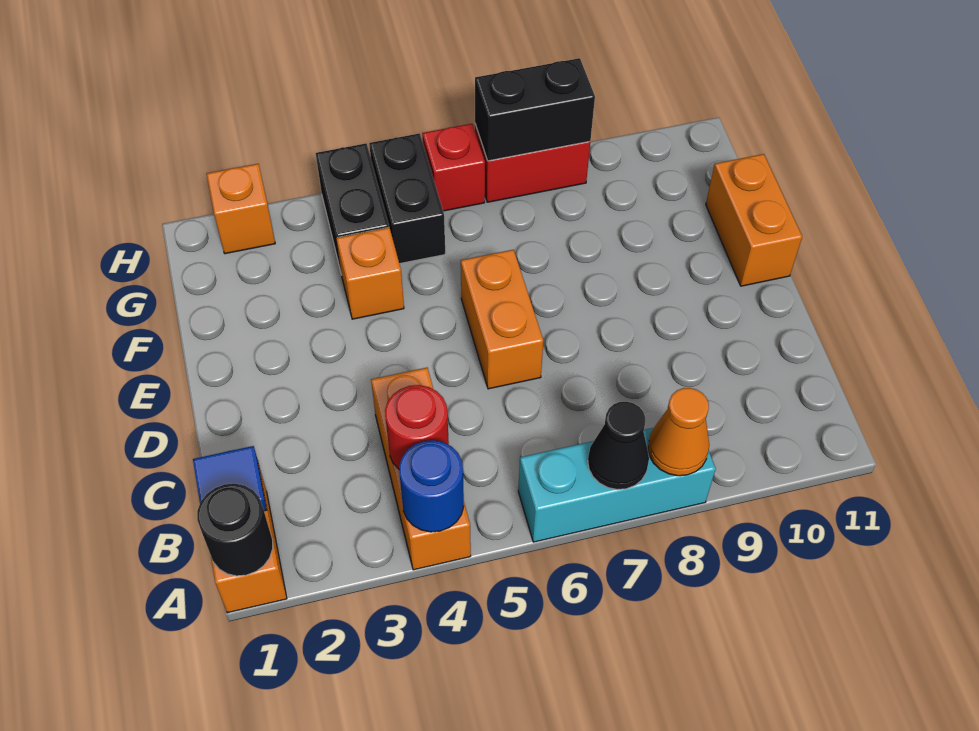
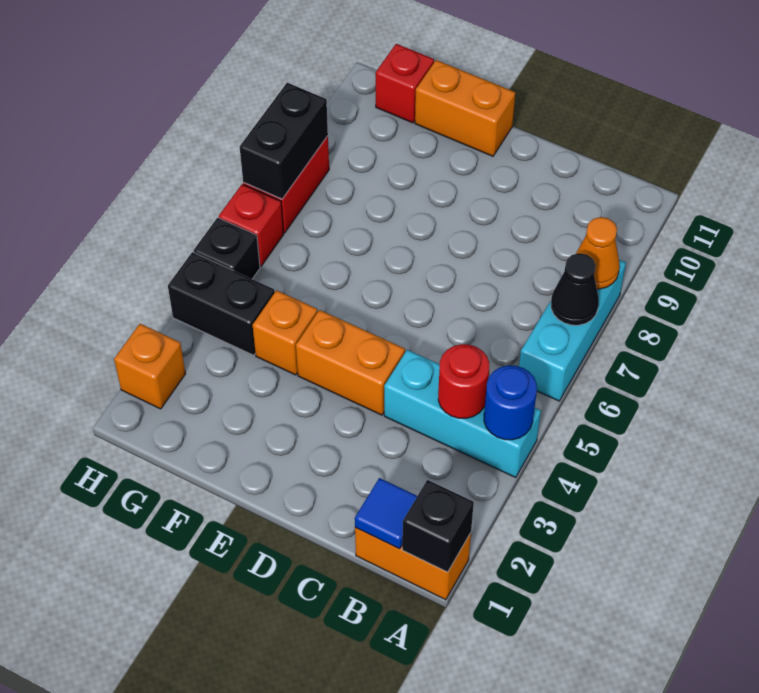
black 1x1 round brick [197,484,273,576] -> black 1x1 brick [402,480,474,572]
orange 1x3 brick [371,368,471,570] -> cyan 1x3 brick [384,350,541,477]
orange 1x2 brick [461,250,543,389] -> orange 1x2 brick moved to [296,310,405,415]
black 1x2 brick [369,133,445,264] -> black 1x1 brick [194,218,260,279]
none -> red 1x1 brick [376,44,434,123]

